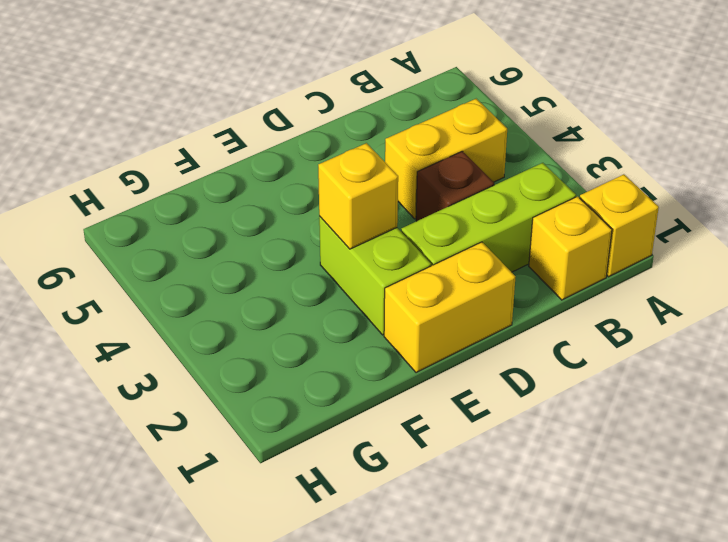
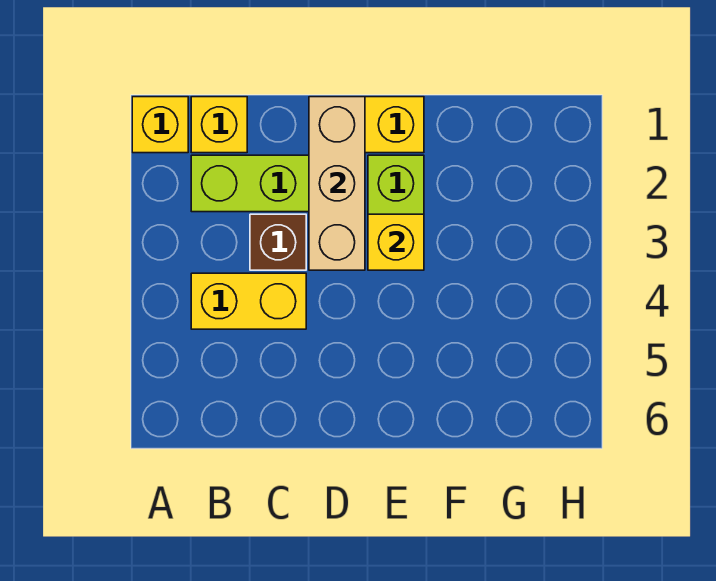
none -> tan 1x3 brick [309,97,365,270]

